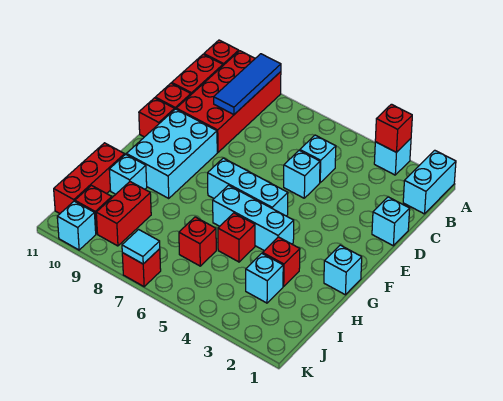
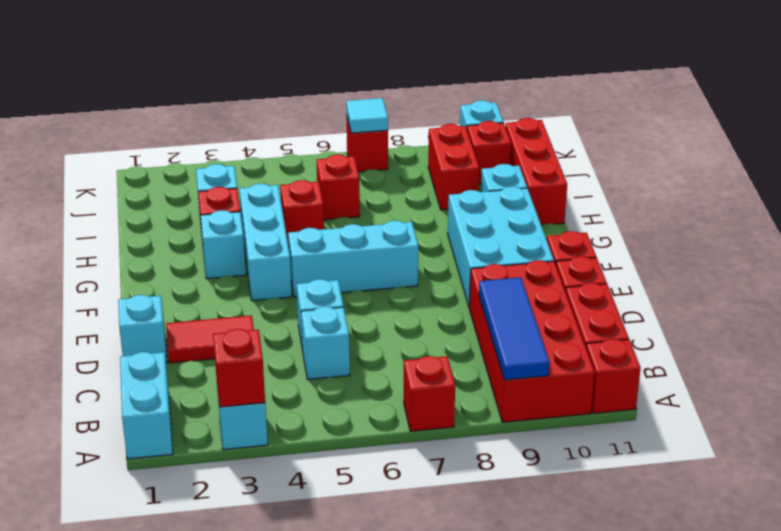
none -> red 1x1 brick [404,356,455,431]
none -> red 1x2 tile [166,316,254,363]
cyan 1x1 brick [324,245,362,295] -> cyan 1x1 brick moved to [201,210,246,279]
cyan 1x3 brick [213,185,294,251] -> cyan 1x3 brick turned to [239,183,292,301]

